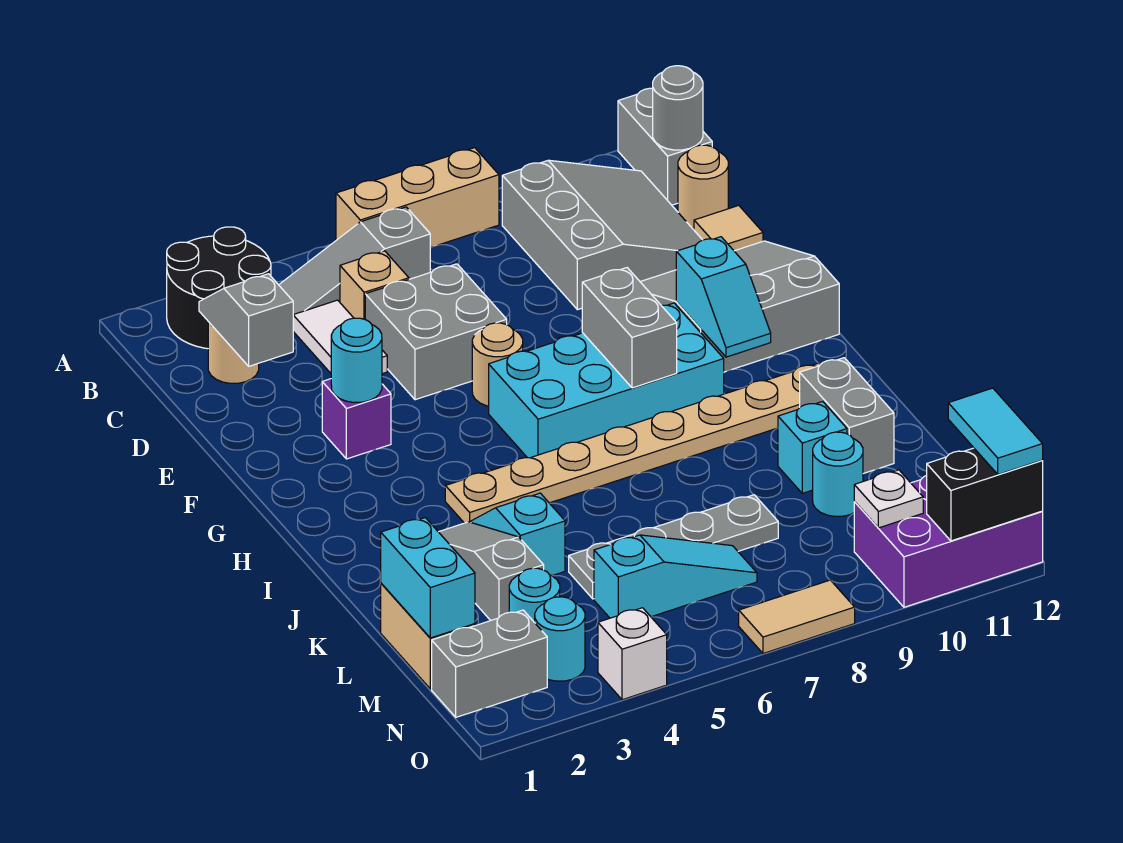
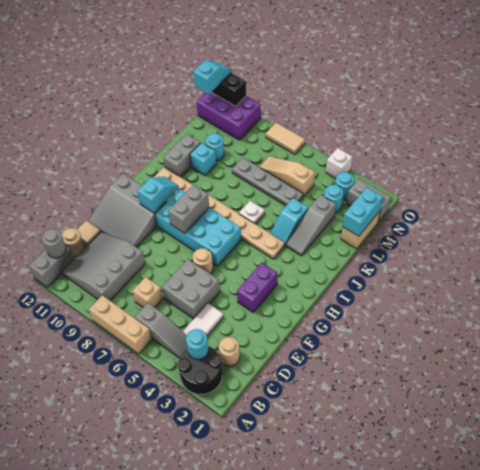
grey 1x2 slope [199,274,293,366] -> none
tan 1x1 brick [340,251,409,319] -> tan 1x1 brick moved to [133,277,163,307]
purple 1x1 brick [322,379,391,459] -> purple 1x2 brick [237,263,277,312]
cyan 1x1 round brick [331,318,382,403] -> cyan 1x1 round brick moved to [186,329,209,360]
cyan 1x3 slope [594,535,757,618] -> tan 1x3 slope [259,156,315,197]
white 1x1 plate [854,470,923,528] -> white 1x1 plate moved to [239,201,265,224]
cyan 1x2 tile [948,388,1043,475] -> cyan 1x2 slope [193,60,231,94]

